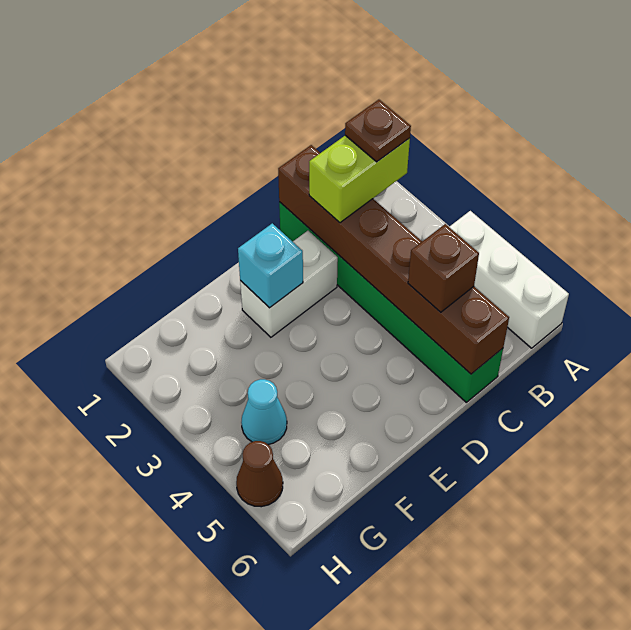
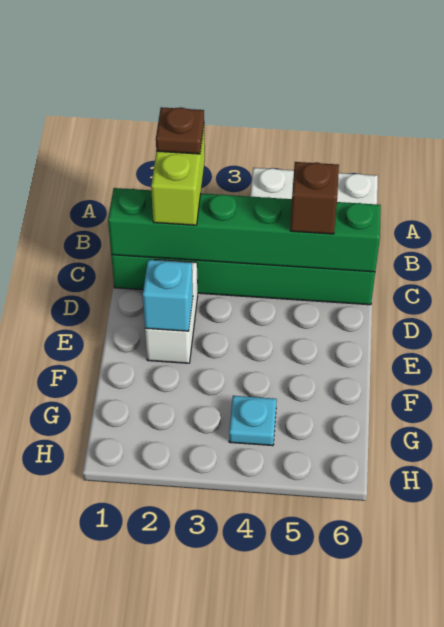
brown 1x6 brick [278,145,509,374] -> green 1x6 brick [108,188,381,272]
cyan 1x1 cone [241,379,287,445] -> cyan 1x1 plate [229,396,277,446]
brown 1x1 cone [236,441,283,507] -> none

